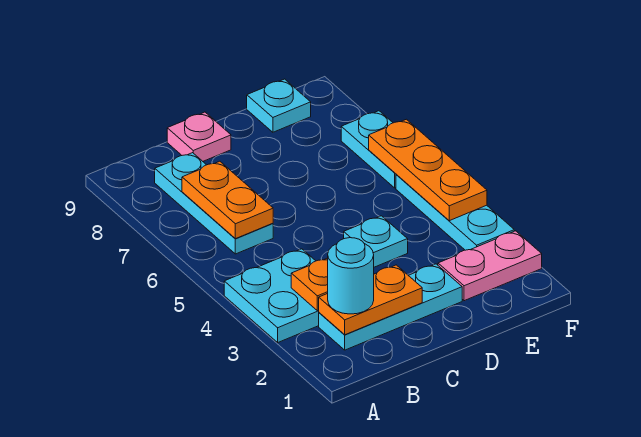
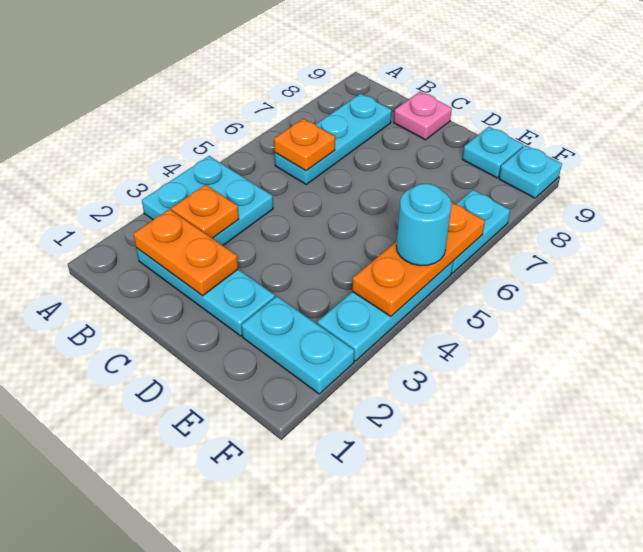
cyan 1x1 round brick [328,238,374,314] -> cyan 1x1 round brick moved to [396,184,452,266]
orange 1x2 plate [182,161,273,239] -> orange 1x1 plate [274,119,335,171]
cyan 1x1 plate [344,216,408,267] -> cyan 1x1 plate moved to [499,145,562,198]
pink 1x2 plate [438,231,542,301] -> cyan 1x2 plate [241,296,354,394]

